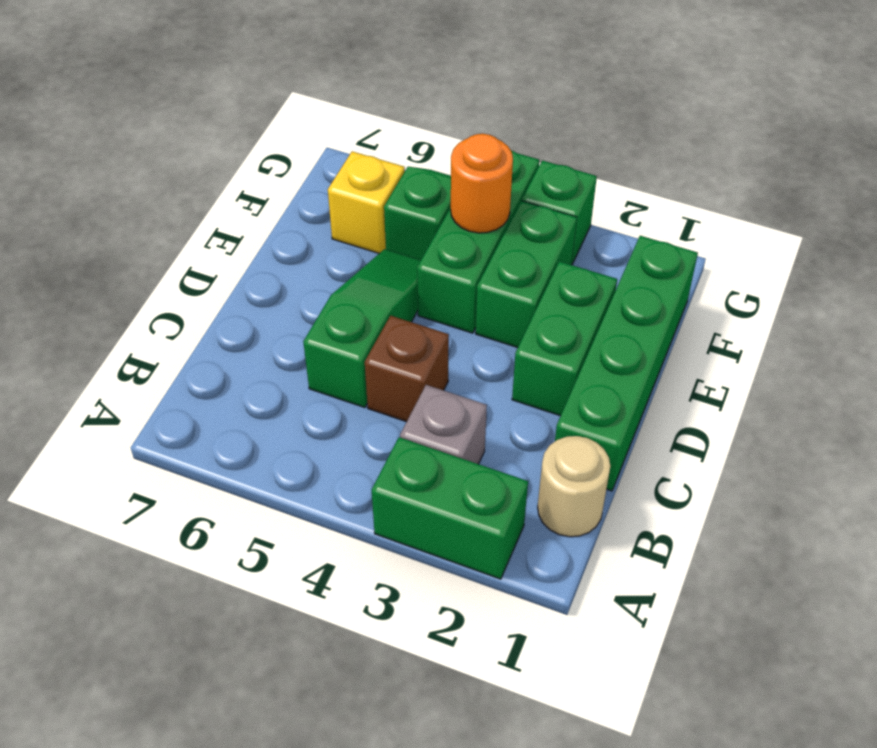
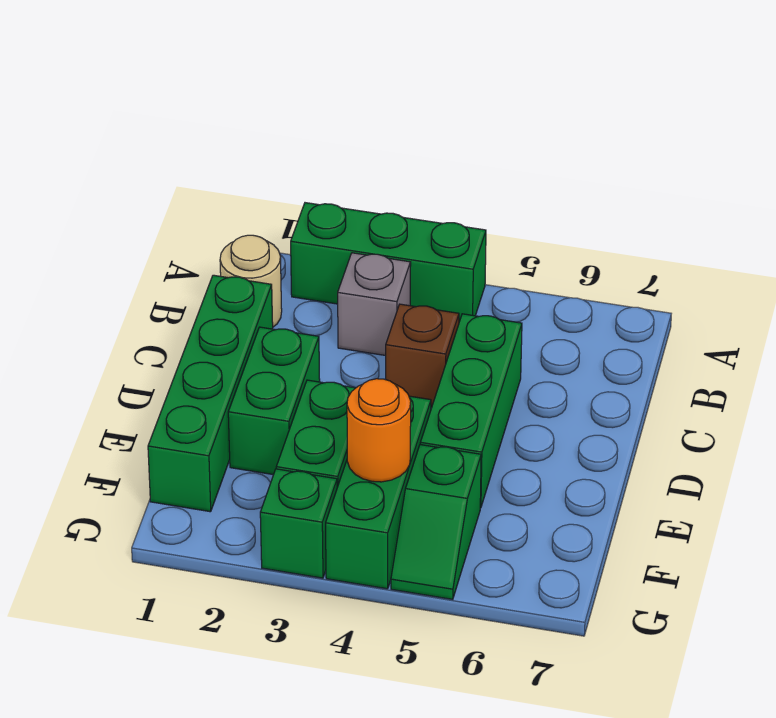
green 1x2 brick [372,437,528,579] -> green 1x3 brick [291,203,486,322]
green 1x3 slope [303,249,421,408] -> green 1x3 brick [420,314,522,508]
yellow 1x1 brick [328,151,405,253] -> none

